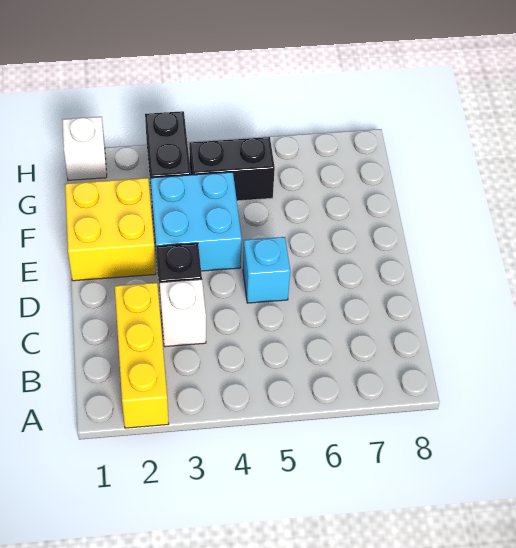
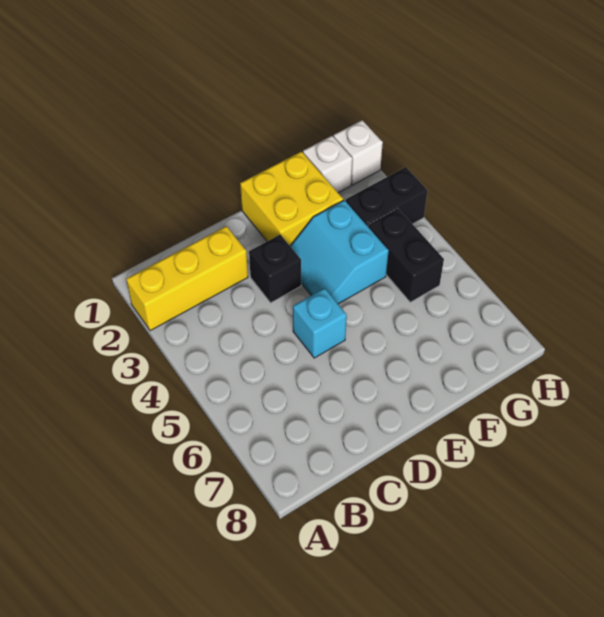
white 1x1 brick [160,279,206,347] -> white 1x1 brick moved to [303,136,352,193]
cyan 2x2 brick [151,172,242,271] -> cyan 2x2 slope [290,200,389,304]

